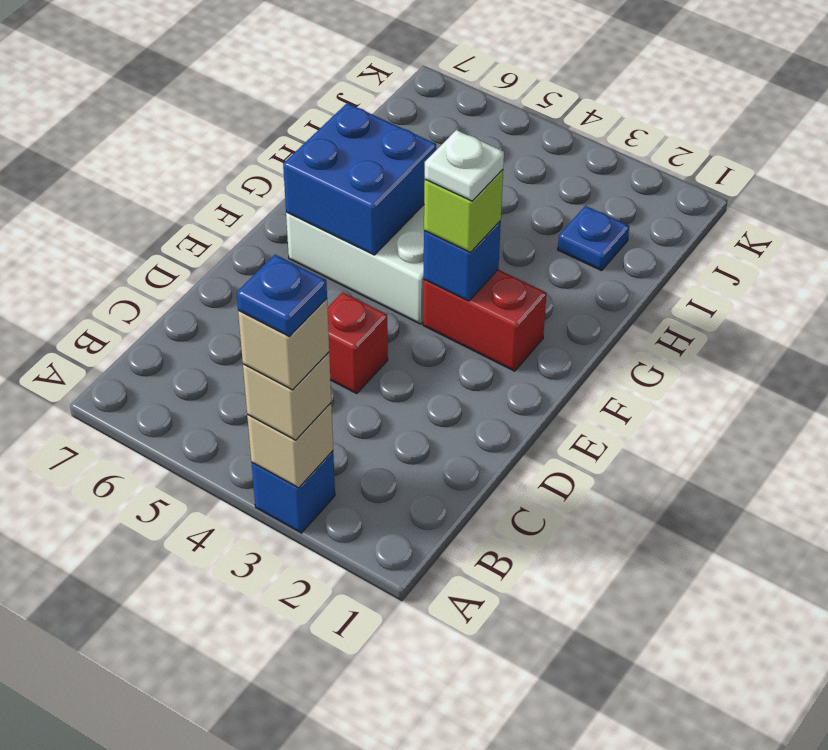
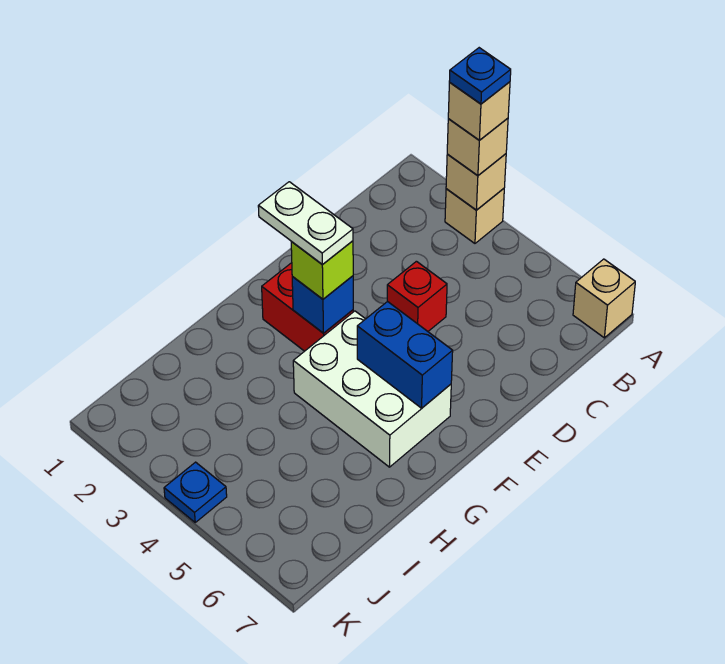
blue 1x1 brick [252,451,335,533] -> tan 1x1 brick [445,189,504,243]
none -> tan 1x1 brick [573,259,635,338]
white 1x1 plate [425,130,504,201] -> white 1x2 plate [258,182,353,265]
blue 2x2 brick [283,103,436,255] -> blue 1x2 brick [357,301,453,408]
blue 1x1 plate [558,206,629,271] -> blue 1x1 plate moved to [164,462,227,522]

